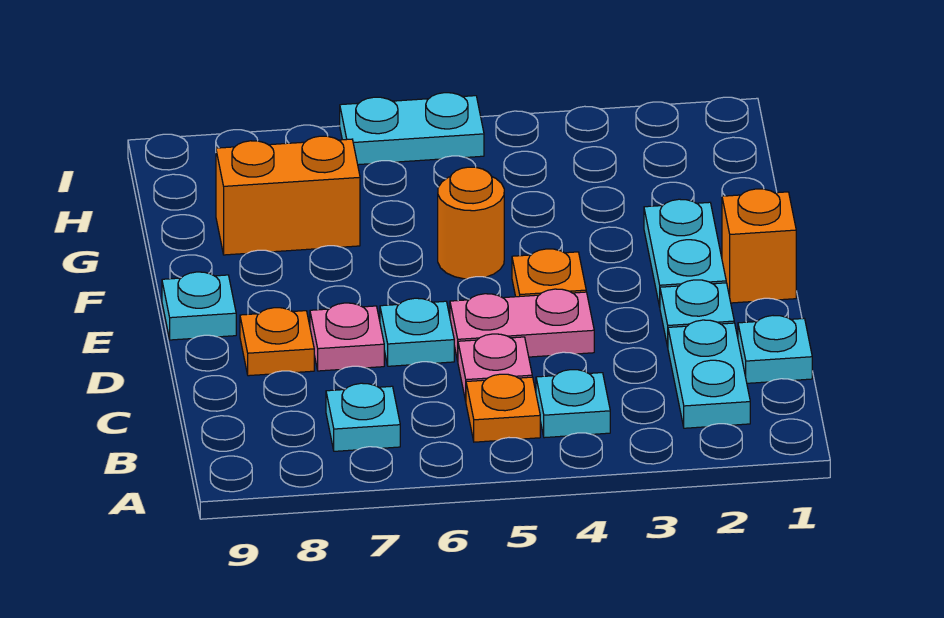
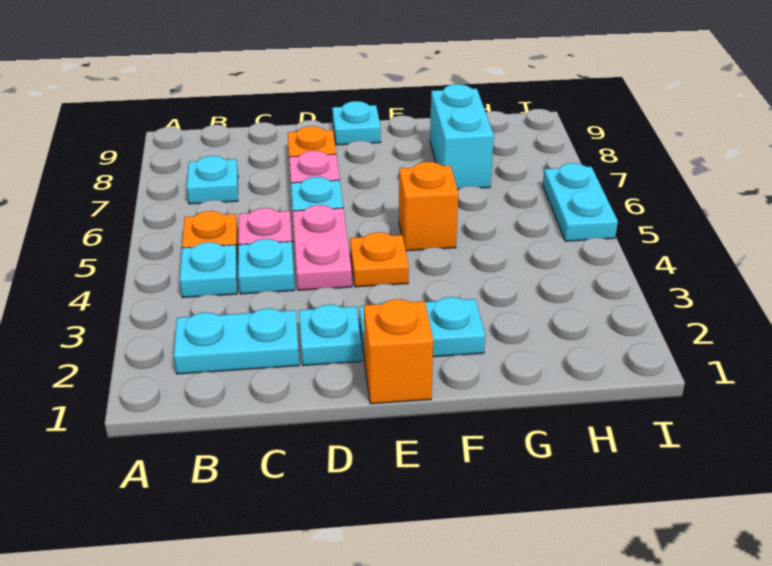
cyan 1x1 plate [738,316,812,383] -> cyan 1x1 plate moved to [238,239,295,294]
orange 1x1 round brick [438,167,504,279] -> orange 1x1 brick [399,162,459,251]
orange 1x2 brick [216,136,360,255] -> cyan 1x2 brick [430,84,494,189]

